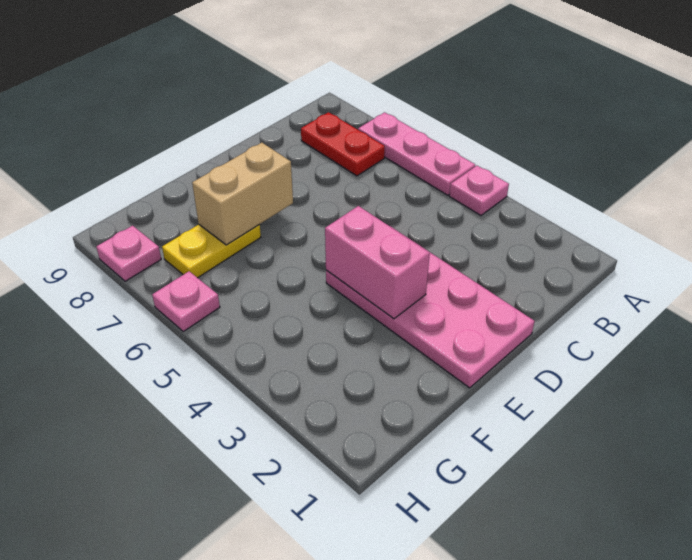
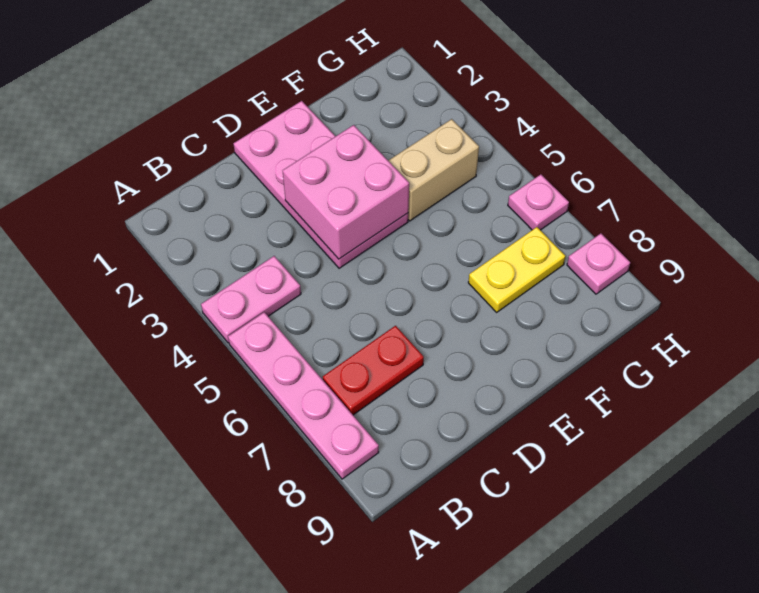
pink 1x1 plate [449,166,509,215] -> pink 1x2 plate [201,256,301,343]
pink 1x3 plate [358,112,475,195] -> pink 1x4 plate [228,312,379,479]
red 1x2 plate [301,112,385,176] -> red 1x2 plate turned to [323,326,424,415]
pink 1x2 brick [325,206,430,319] -> pink 2x2 brick [283,125,409,259]
tan 1x2 brick [192,143,293,245] -> tan 1x2 brick moved to [388,119,479,221]

